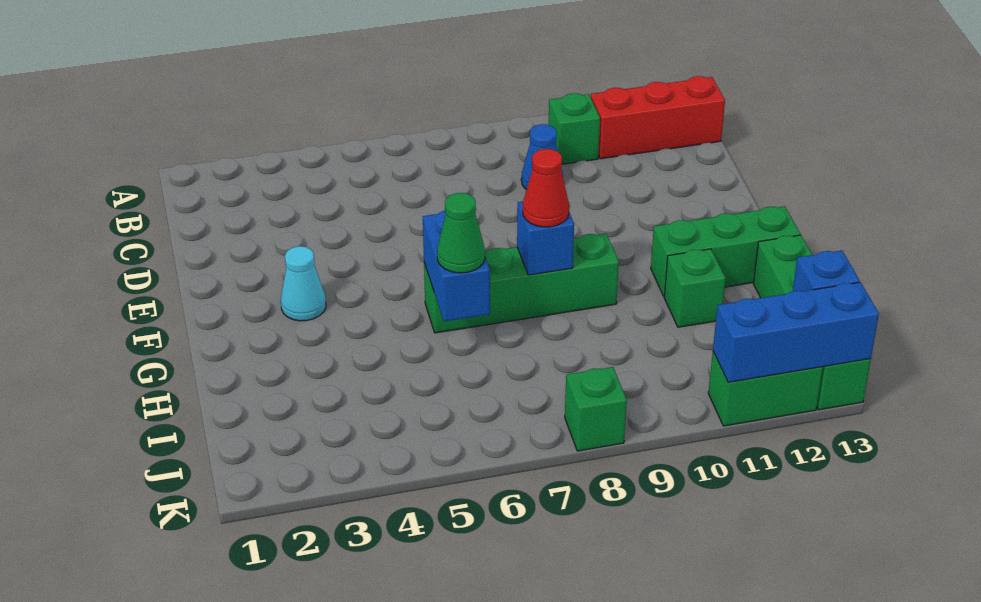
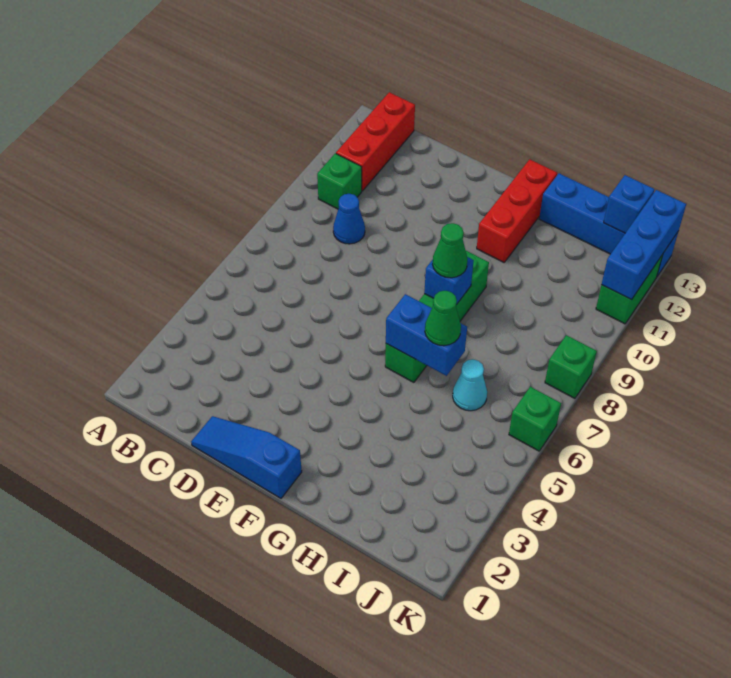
none -> blue 1x3 slope [191,416,302,498]
cyan 1x1 cone [281,246,326,321] -> cyan 1x1 cone moved to [453,359,487,411]
red 1x1 cone [523,149,569,227] -> green 1x1 cone [432,223,468,278]
green 1x3 brick [651,206,800,296] -> red 1x3 brick [477,159,557,262]
green 1x1 brick [664,249,725,327] -> green 1x1 brick moved to [509,387,561,451]
green 1x4 brick [753,235,871,410] -> blue 1x4 brick [539,173,679,276]

